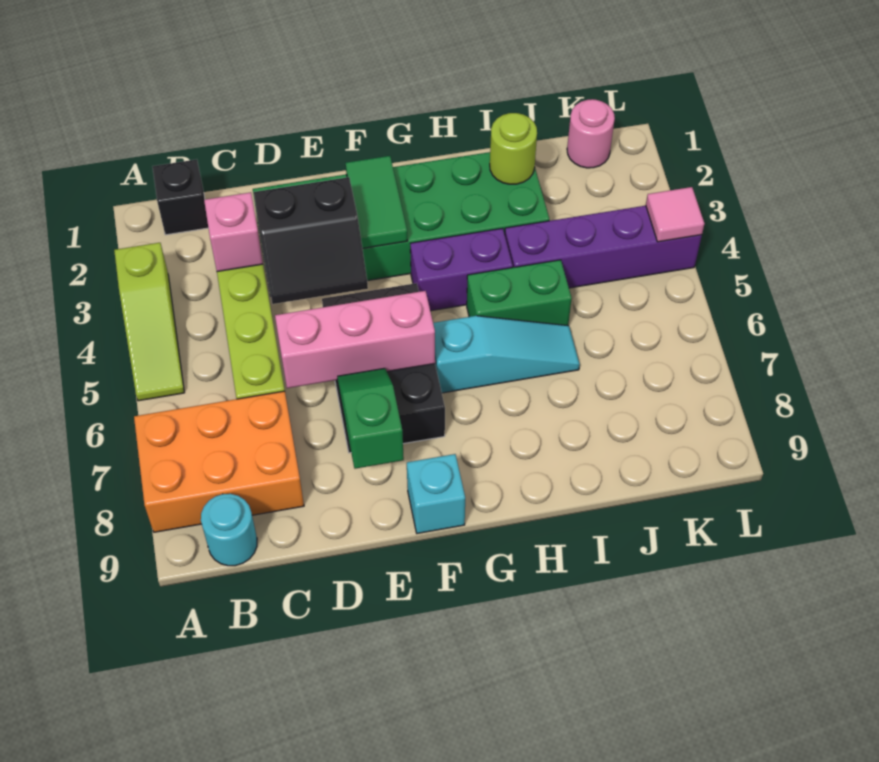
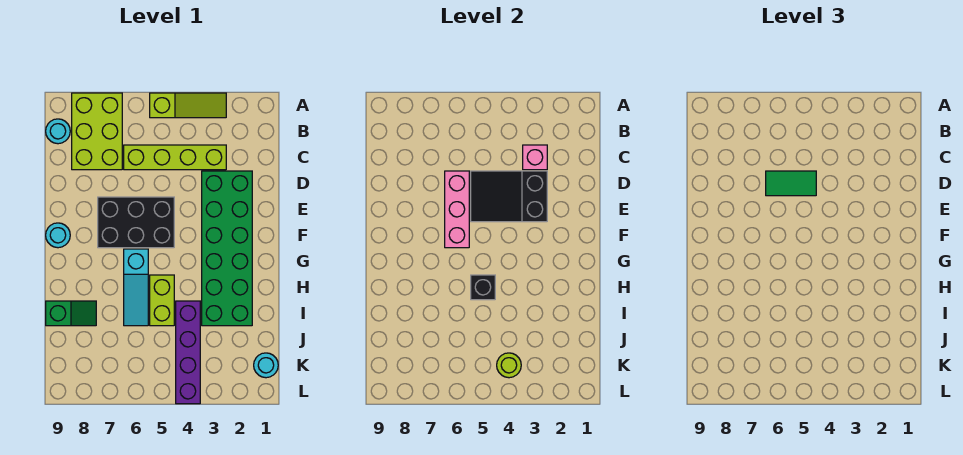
lime 1x3 slope [114,243,184,401] -> lime 1x3 slope turned to [150,93,226,118]
orange 2x3 brick [134,391,304,532] -> lime 2x3 brick [72,93,122,170]
black 1x1 brick [153,159,208,235] -> black 1x1 brick moved to [471,275,495,300]
black 2x2 slope [254,177,368,304] -> black 2x3 slope [471,171,547,222]
green 1x2 slope [337,368,404,469] -> green 1x2 slope moved to [46,301,96,326]
green 1x2 tile [346,156,407,248] -> green 1x2 tile moved to [766,171,816,196]
cyan 1x1 brick [407,454,465,533] -> cyan 1x1 round brick [46,223,70,248]
purple 1x2 brick [410,228,513,311] -> none
green 1x2 brick [467,260,572,325] -> lime 1x2 brick [150,275,174,326]
lime 1x1 round brick [490,113,537,184] -> lime 1x1 round brick moved to [497,353,521,378]
pink 1x1 round brick [567,99,615,168] -> cyan 1x1 round brick [254,353,278,378]
pink 1x1 tile [646,187,704,242] -> none

